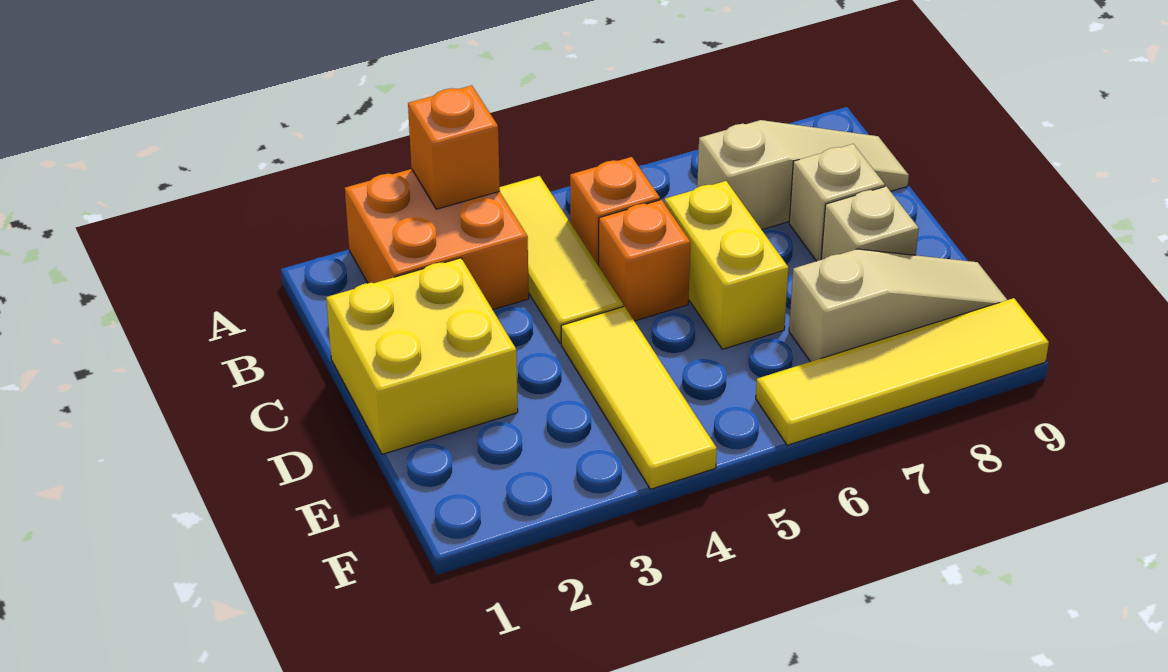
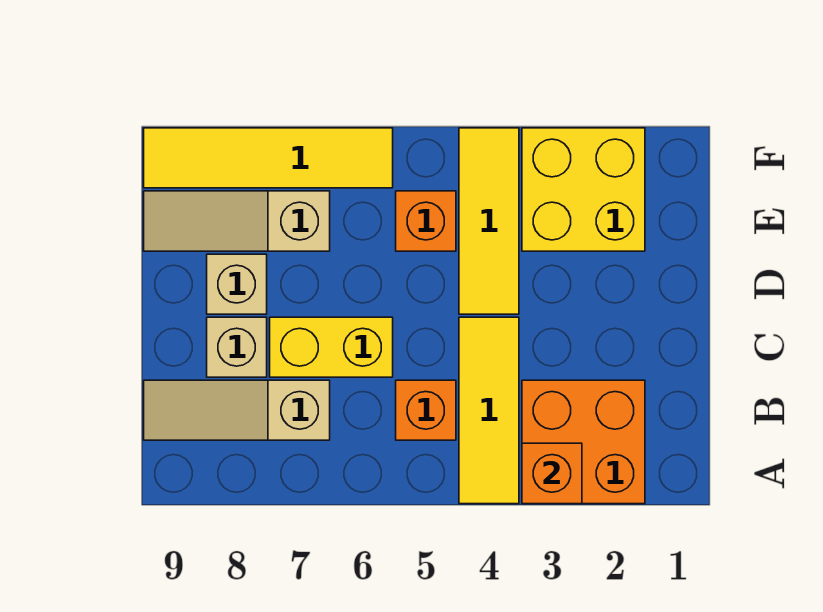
yellow 2x2 brick [326,258,518,454] -> yellow 2x2 brick moved to [522,128,645,251]
orange 1x1 brick [599,200,690,321] -> orange 1x1 brick moved to [396,191,456,251]
yellow 1x2 brick [664,181,788,349] -> yellow 1x2 brick turned to [270,317,393,377]

